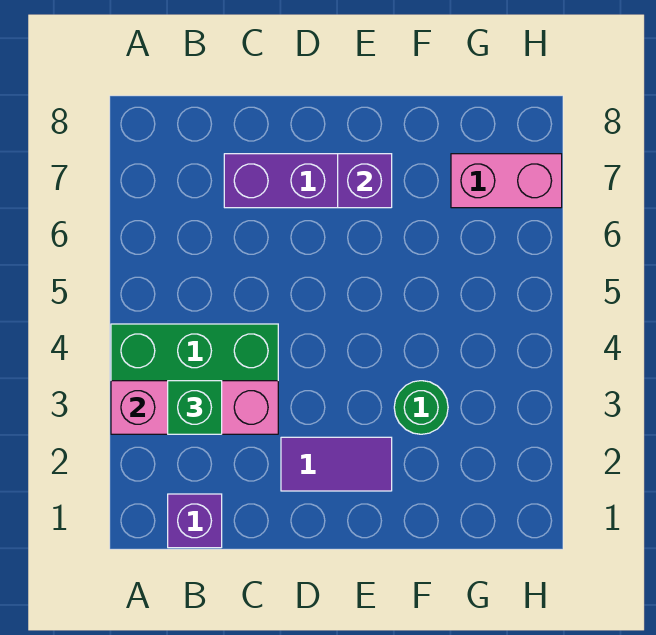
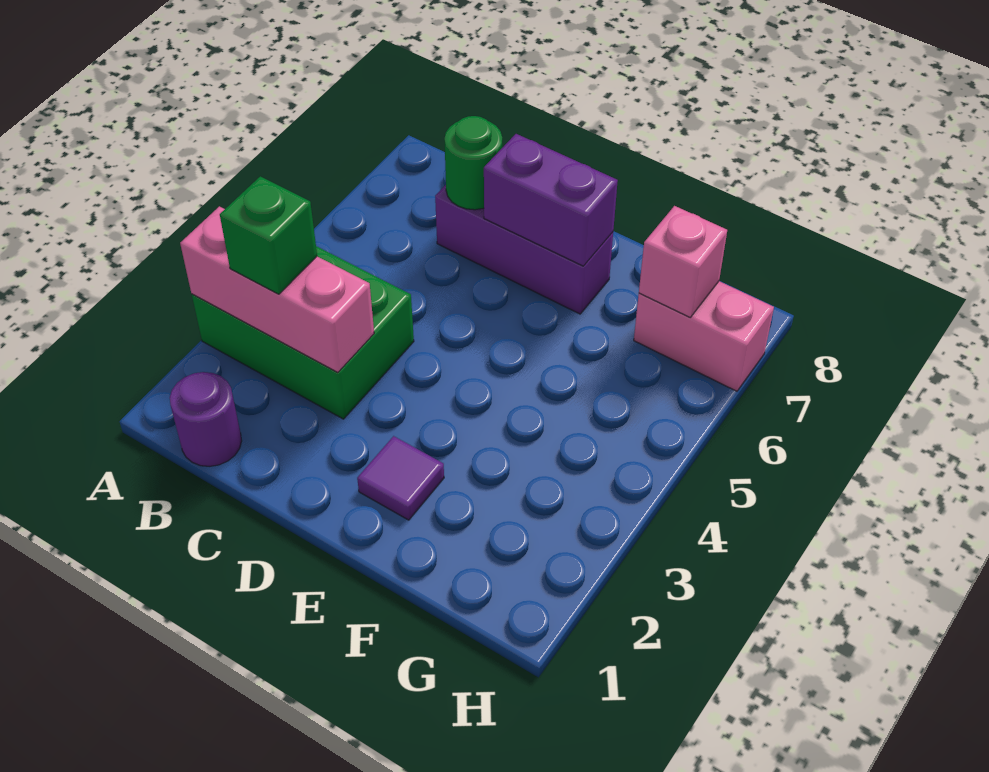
purple 1x1 brick [168,494,222,548] -> purple 1x1 round brick [170,372,242,466]
purple 1x2 tile [281,437,392,491] -> purple 1x1 tile [357,436,444,520]
purple 1x1 brick [338,154,392,208] -> purple 1x2 brick [484,134,618,266]
green 1x1 round brick [394,381,448,434] -> green 1x1 round brick moved to [444,116,502,210]
none -> pink 1x1 brick [639,206,727,317]

